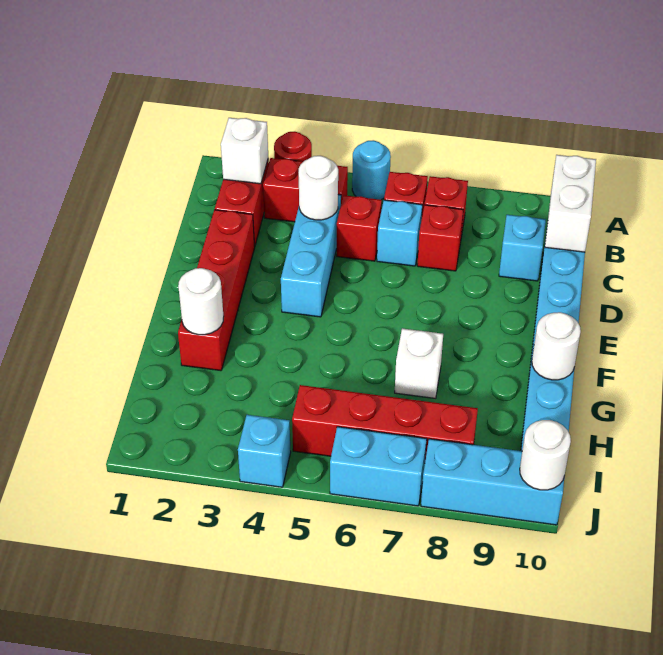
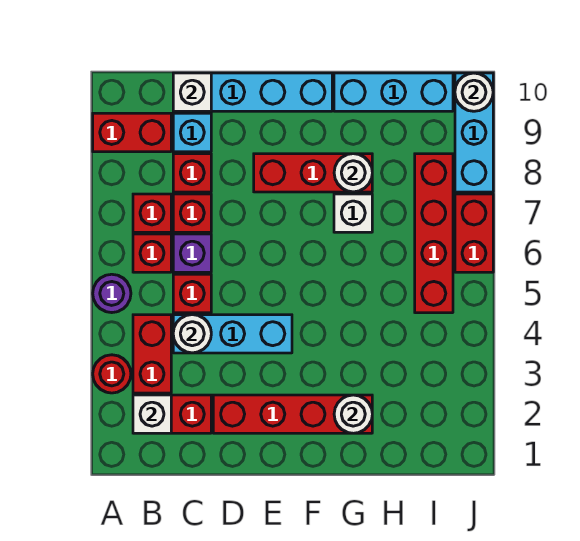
cyan 1x1 round brick [352,140,391,200] -> purple 1x1 round brick [93,274,131,313]
none -> red 1x2 brick [93,113,171,152]
white 1x2 brick [545,155,596,252] -> white 1x1 brick [173,73,211,111]
cyan 1x1 brick [377,200,422,266] -> purple 1x1 brick [173,234,211,272]
none -> red 1x1 brick [173,154,211,192]
none -> red 1x3 brick [254,154,372,192]
white 1x1 round brick [532,312,581,380] -> white 1x1 round brick moved to [334,154,372,192]
cyan 1x1 brick [238,415,291,487] -> none
cyan 1x2 brick [330,427,427,506] -> red 1x2 brick [455,194,493,272]

